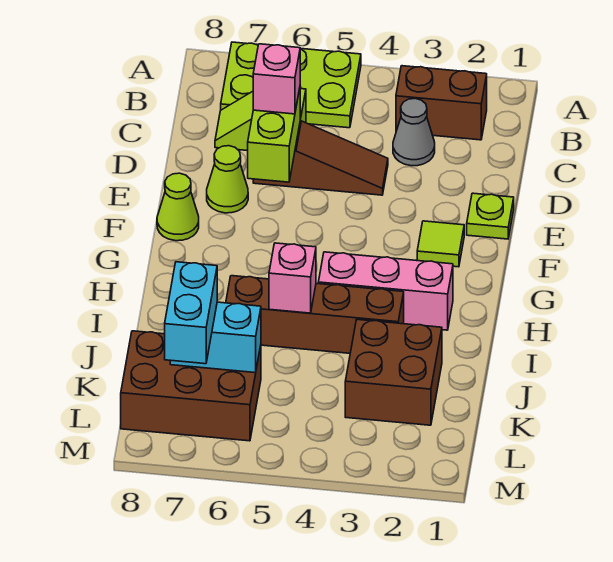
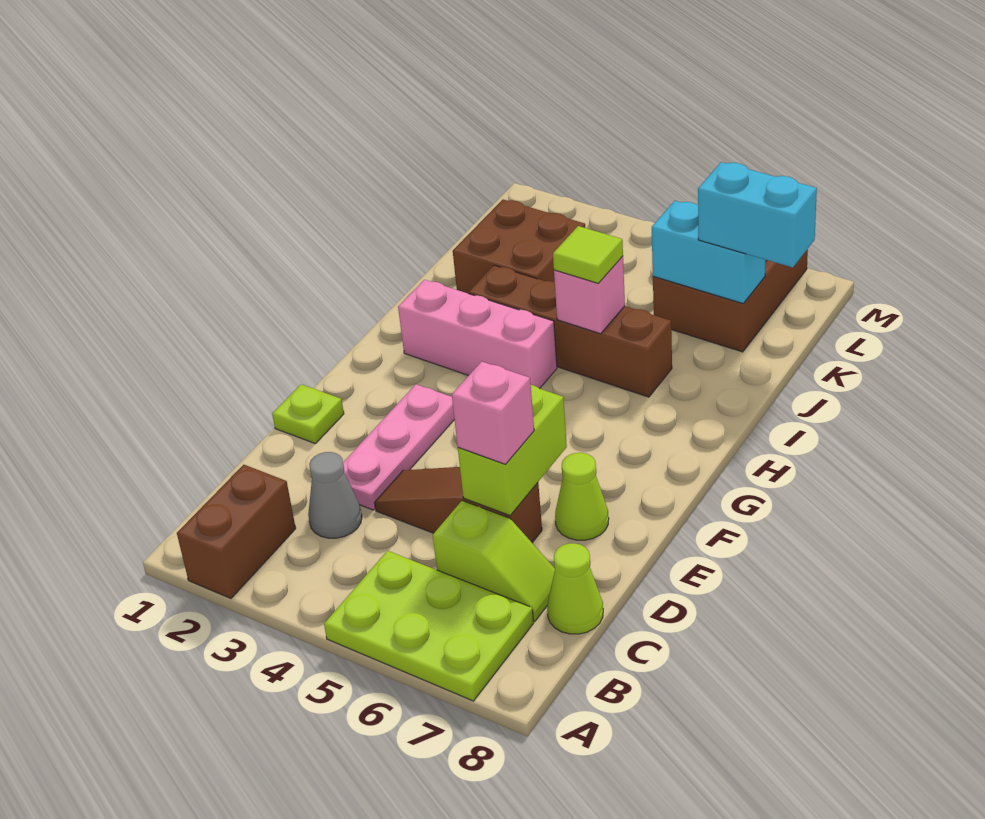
brown 1x2 brick [396,66,487,140] -> brown 1x2 brick turned to [177,465,296,598]
none -> pink 1x3 plate [343,384,455,510]
lime 1x1 tile [417,221,464,267] -> lime 1x1 tile moved to [553,226,623,284]
lime 1x1 cone [157,173,199,241] -> lime 1x1 cone moved to [547,543,603,634]
brown 2x3 brick [121,331,261,441] -> brown 2x3 brick turned to [653,249,808,352]
cyan 1x2 brick [165,262,217,364] -> cyan 1x2 brick turned to [698,162,817,267]

